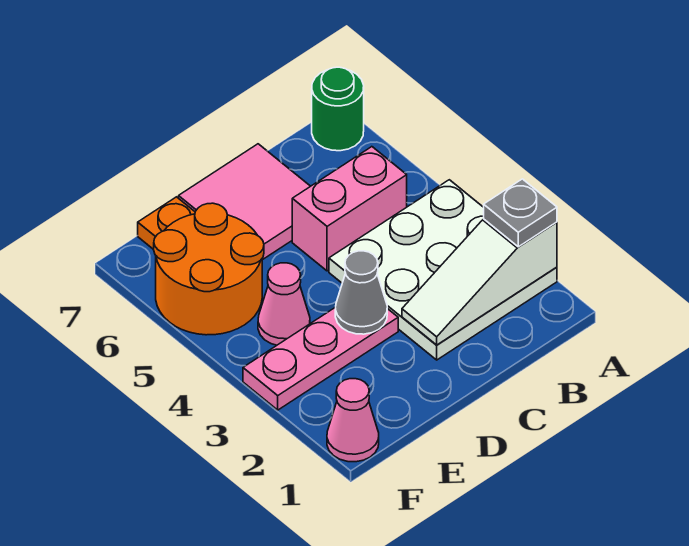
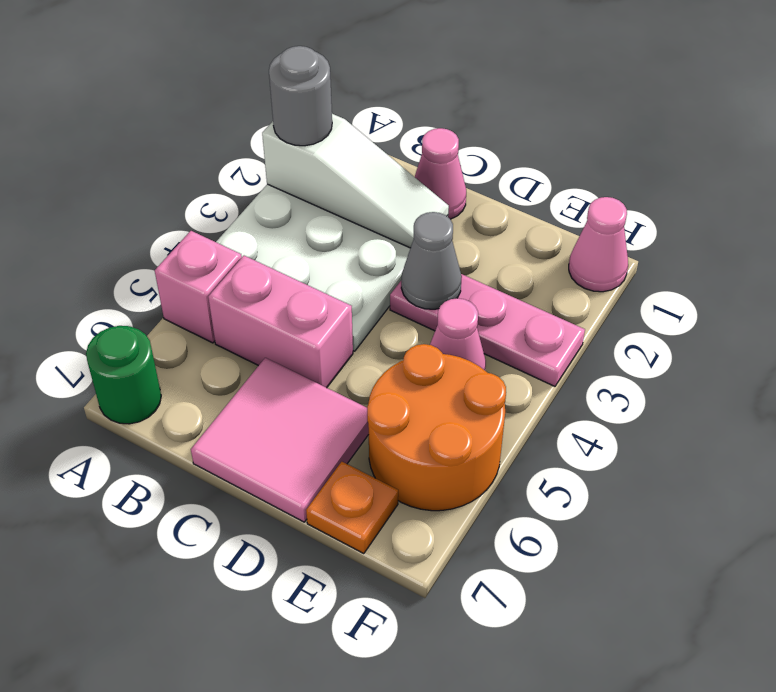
grey 1x1 plate [484,179,557,247] -> grey 1x1 round brick [269,46,332,146]
none -> pink 1x1 brick [155,231,242,343]
none -> pink 1x1 cone [415,128,466,219]

